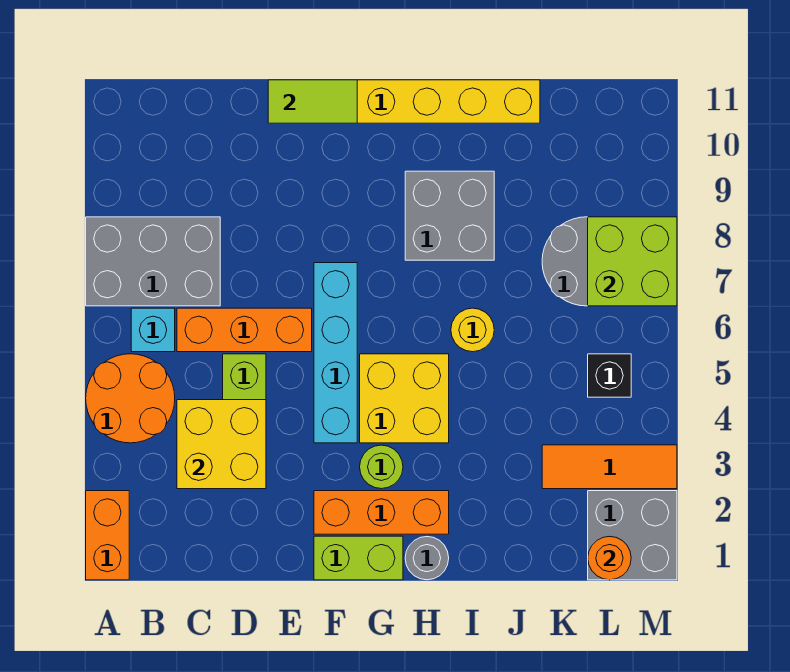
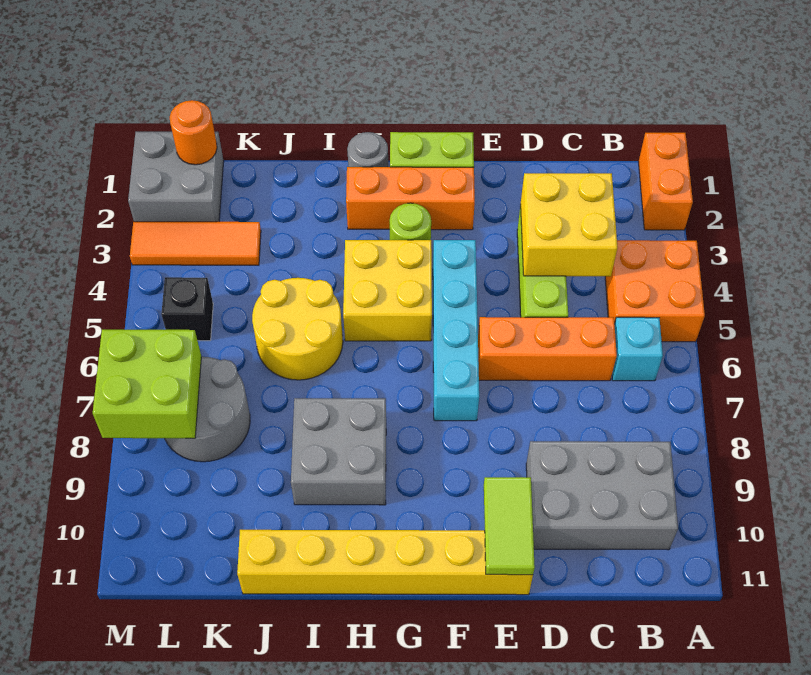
orange 2x2 round brick [86,354,175,443] -> orange 2x2 brick [605,240,705,342]
grey 2x3 brick [86,217,220,306] -> grey 2x3 brick moved to [526,441,678,550]
lime 1x2 tile [268,80,357,123] -> lime 1x2 tile turned to [484,477,535,575]
yellow 1x1 round brick [451,308,494,352] -> yellow 2x2 round brick [252,278,343,380]

